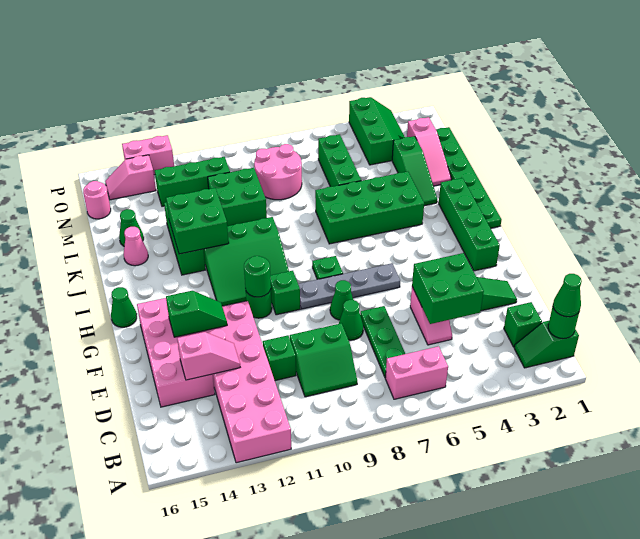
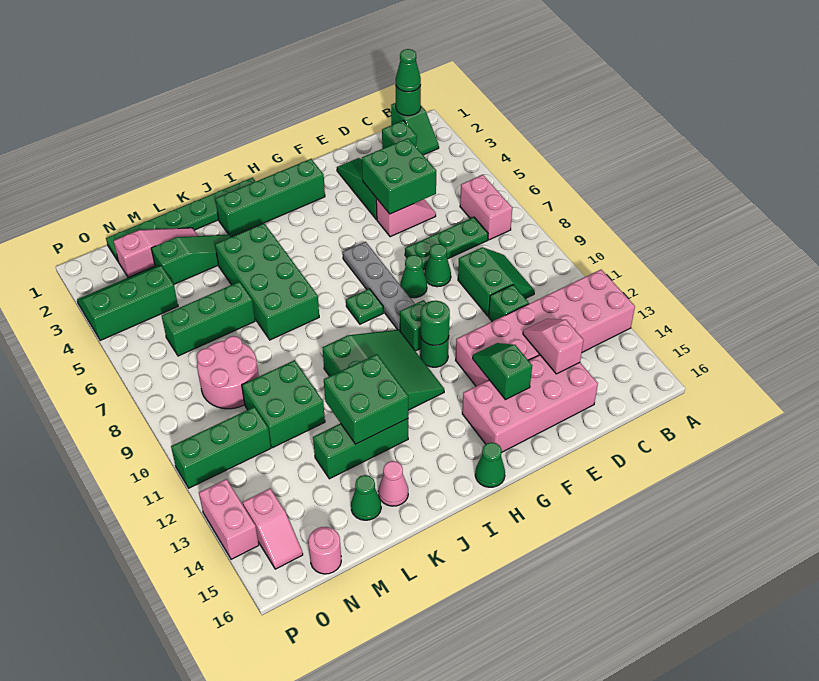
green 1x3 brick [155,157,230,206] -> green 1x3 brick turned to [171,407,271,488]

